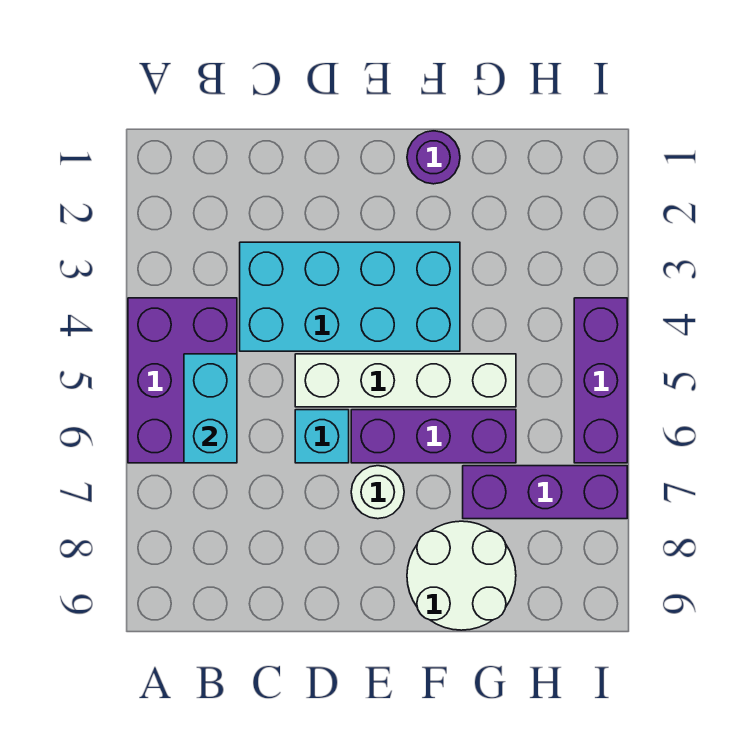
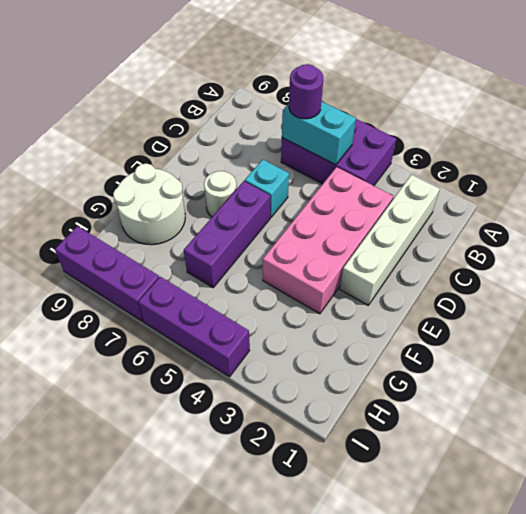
cyan 2x4 brick [240,242,460,351] -> pink 2x4 brick [263,167,393,314]
white 1x4 brick [295,354,516,407] -> white 1x4 brick moved to [340,175,440,305]
purple 1x1 round brick [407,131,460,184] -> purple 1x1 round brick moved to [289,64,324,119]
purple 1x3 brick [463,466,627,519] -> purple 1x3 brick turned to [55,226,159,321]

